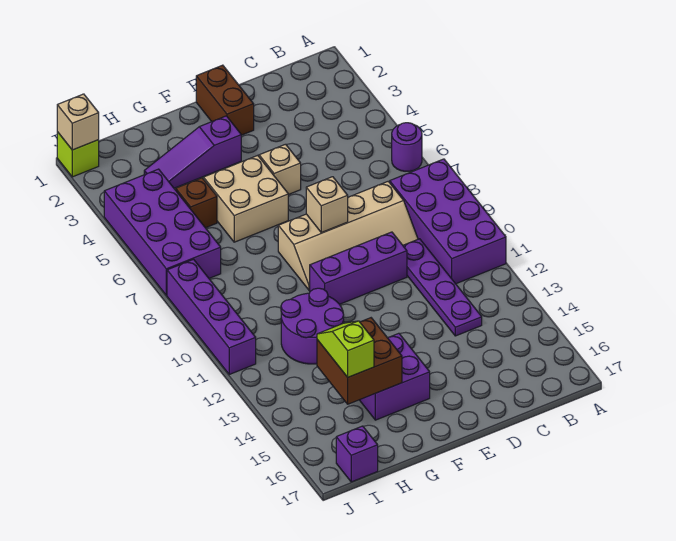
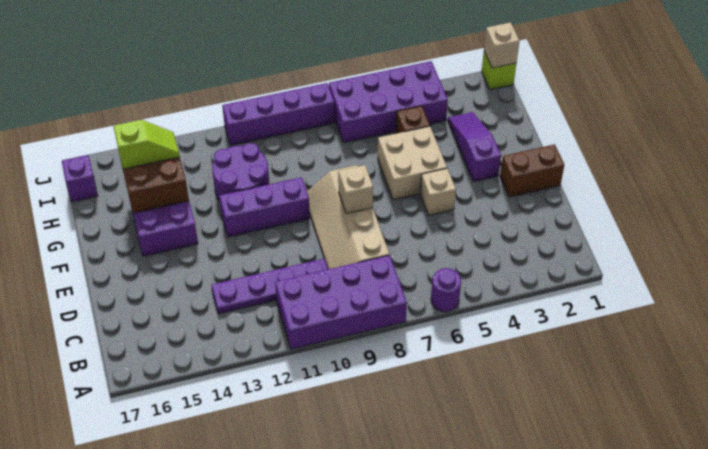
purple 1x3 brick [310,232,407,304] -> purple 1x3 brick turned to [219,177,310,237]

